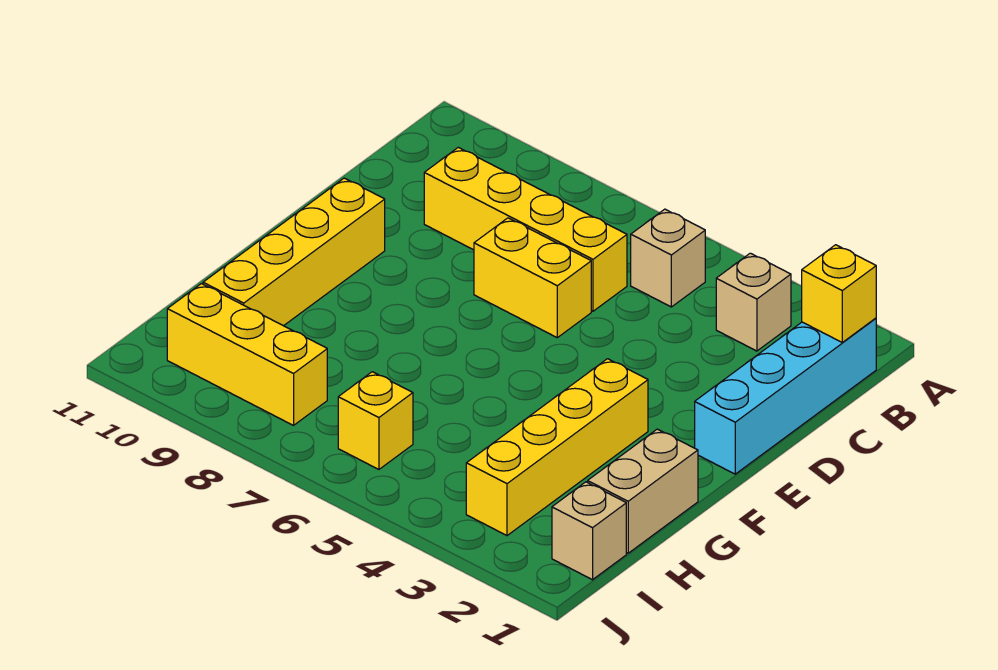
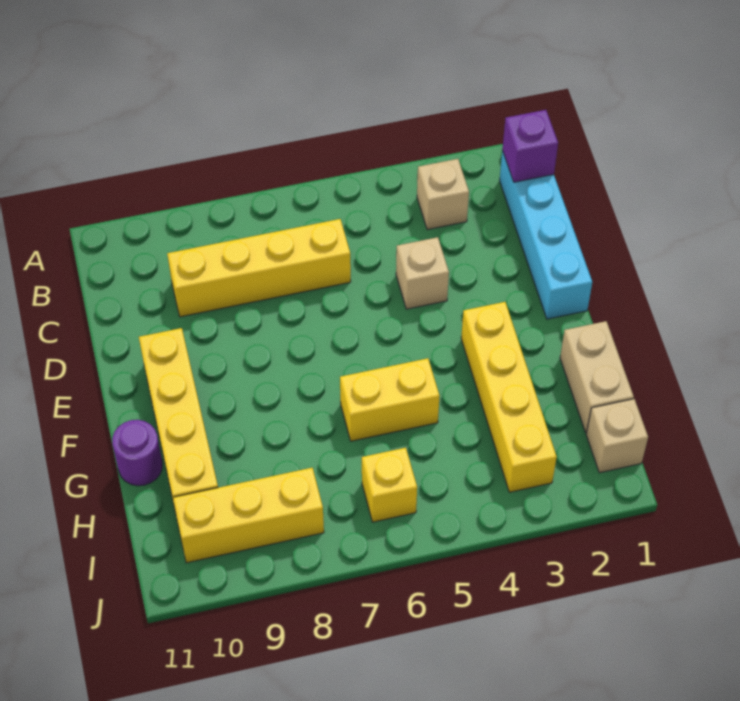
yellow 1x1 brick [802,245,876,342] -> purple 1x1 brick [502,110,558,182]
tan 1x1 brick [631,209,705,307] -> tan 1x1 brick moved to [396,237,449,309]
yellow 1x2 brick [474,218,591,338] -> yellow 1x2 brick moved to [340,358,440,441]
none -> purple 1x1 round brick [112,420,162,486]

